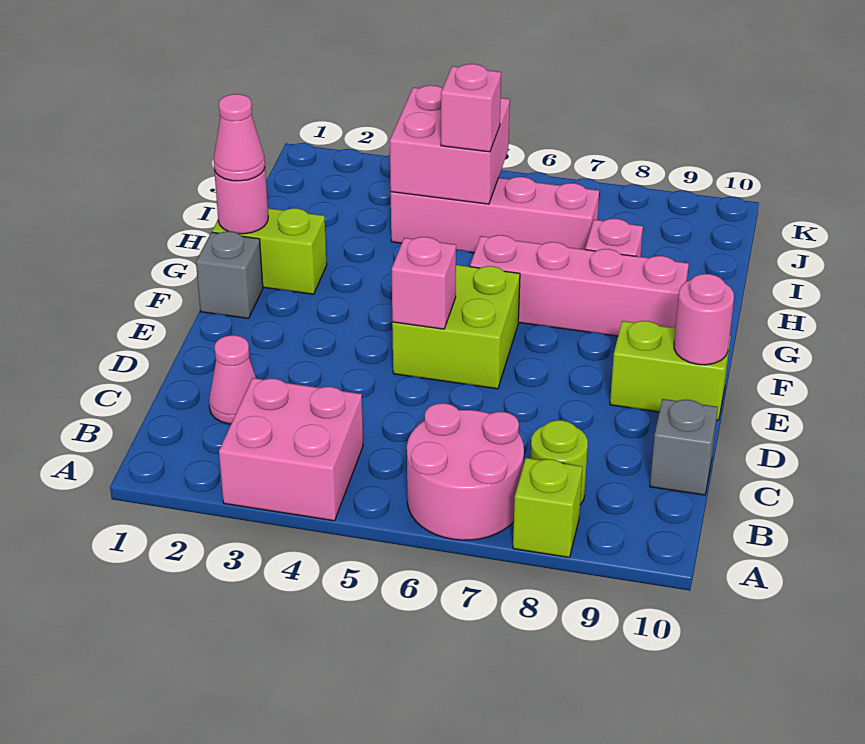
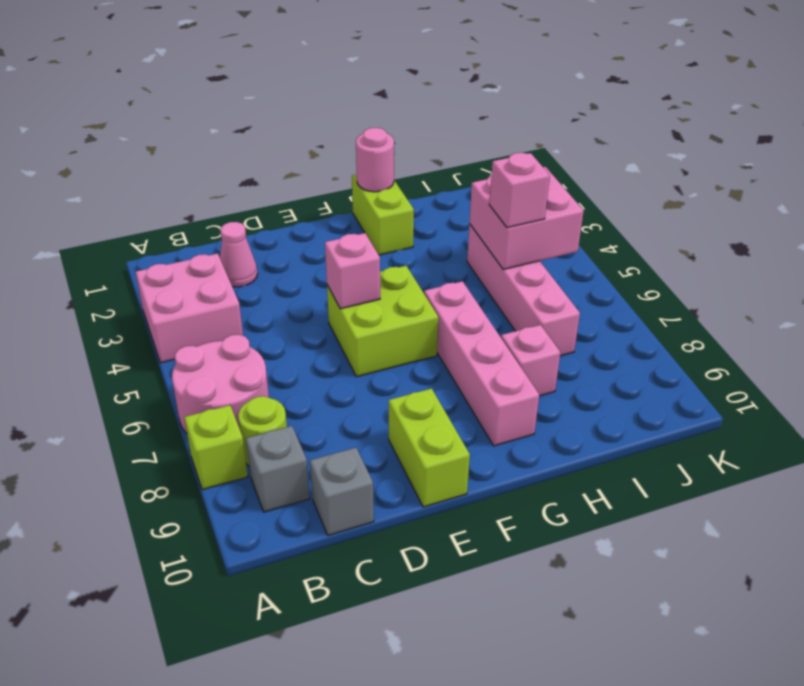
pink 1x1 round brick [674,274,734,365] -> none
grey 1x1 brick [196,231,263,319] -> grey 1x1 brick moved to [246,426,310,512]
pink 1x1 cone [213,94,265,181] -> none

